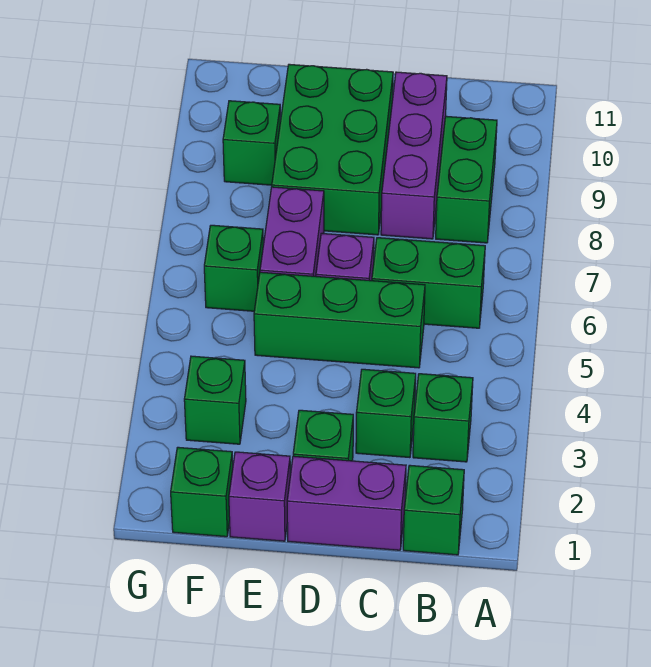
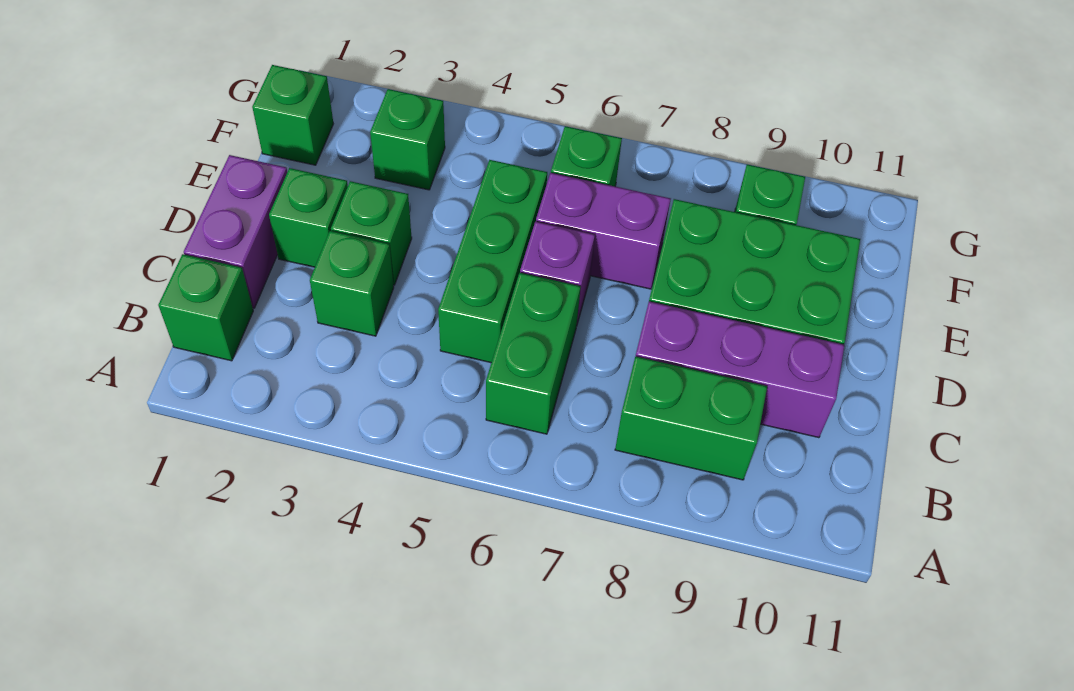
green 1x1 brick [413,374,473,462] -> green 1x1 brick moved to [331,181,412,285]
purple 1x1 brick [229,452,290,541] -> none

